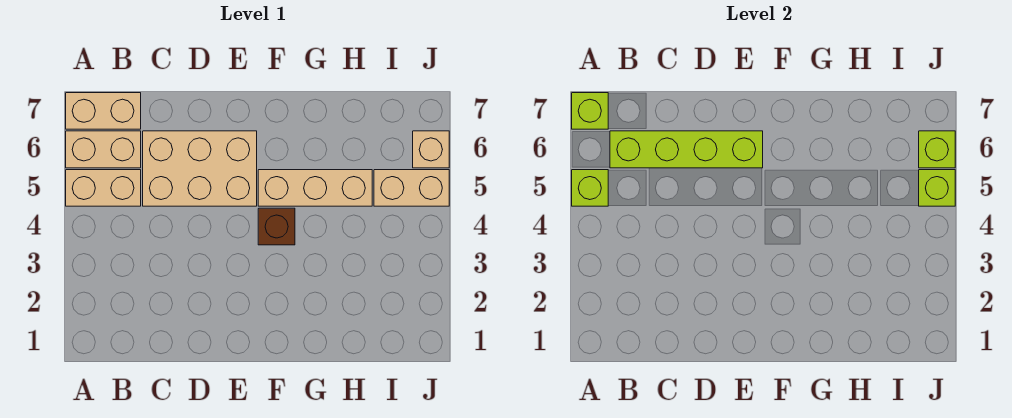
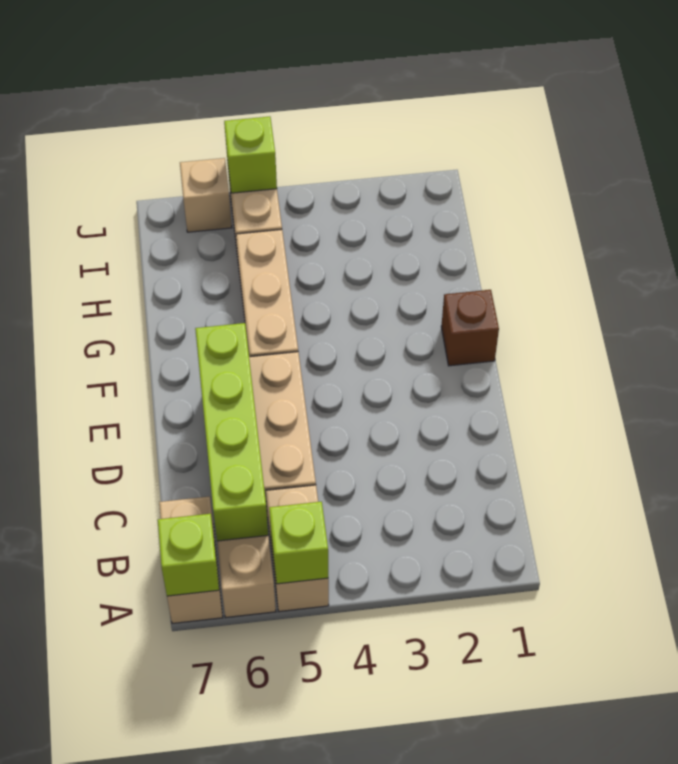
brown 1x1 brick [258,208,295,245] -> brown 1x1 brick moved to [441,290,499,366]
lime 1x1 brick [919,131,955,168] -> none

